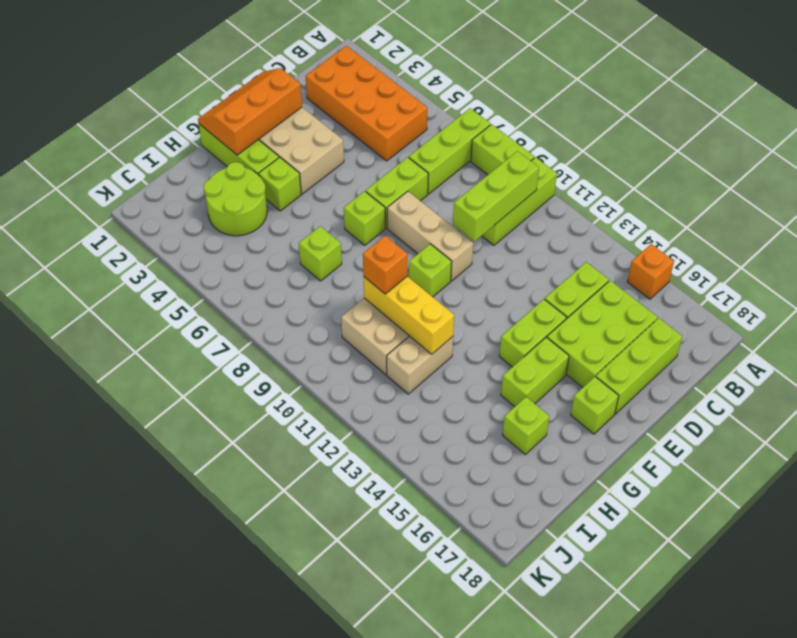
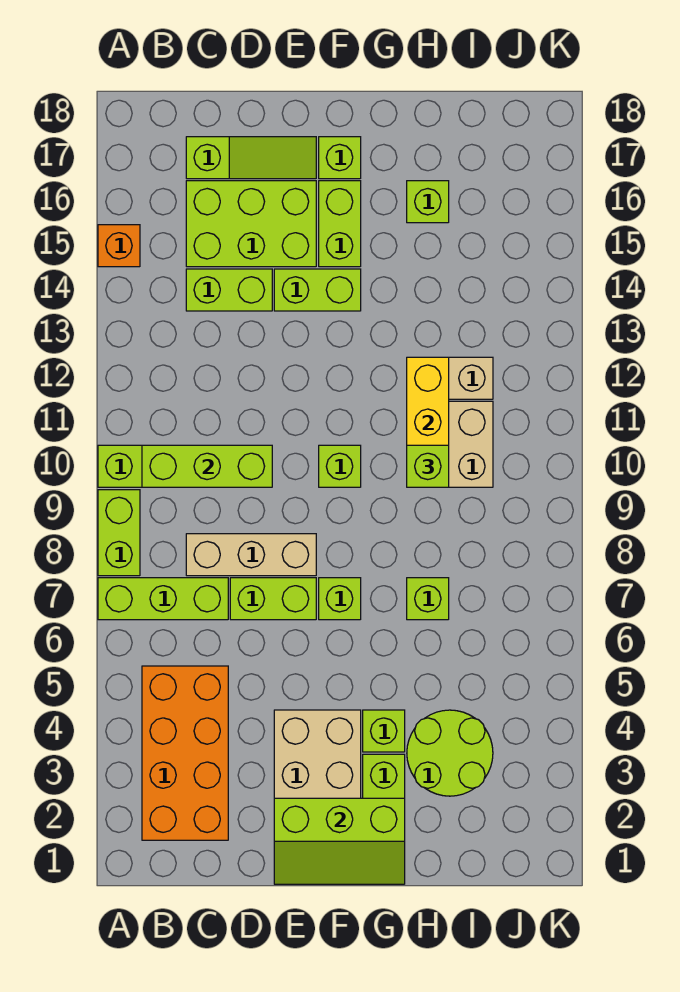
lime 1x3 brick [596,318,682,414] -> lime 1x3 slope [186,137,316,179]
orange 2x3 slope [198,68,302,155] -> lime 2x3 slope [274,798,405,884]
tan 1x3 brick [387,191,473,281] -> tan 1x3 brick turned to [186,534,316,576]
lime 1x2 brick [501,337,569,407] -> lime 1x2 brick turned to [319,181,361,267]
orange 1x1 brick [363,236,408,294] -> lime 1x1 brick [407,445,449,487]

